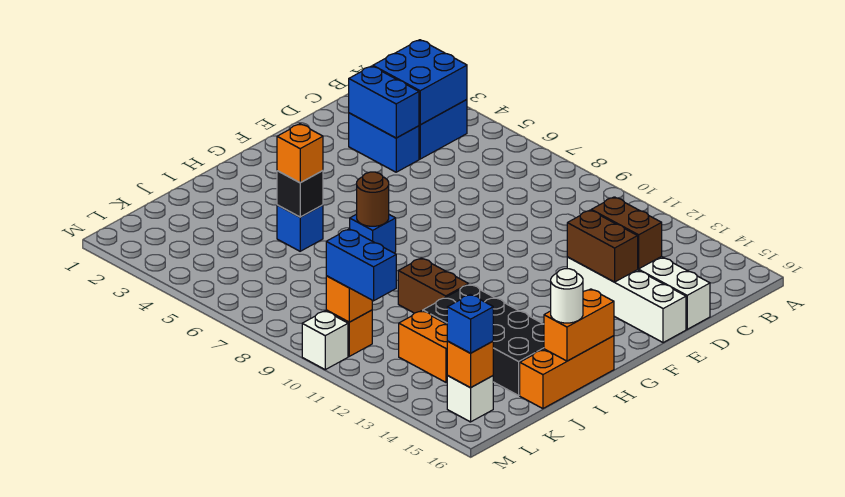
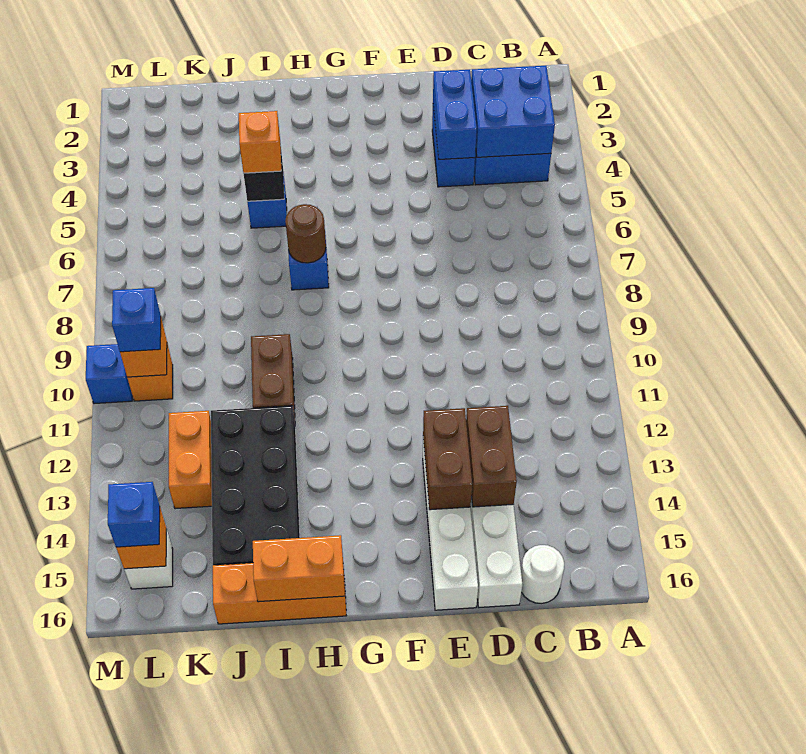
white 1x1 round brick [551,269,583,323] -> white 1x1 round brick moved to [521,545,564,603]
blue 1x2 brick [326,229,396,301] -> blue 1x1 brick [112,288,161,352]
white 1x1 brick [302,311,348,370] -> blue 1x1 brick [86,344,132,404]

